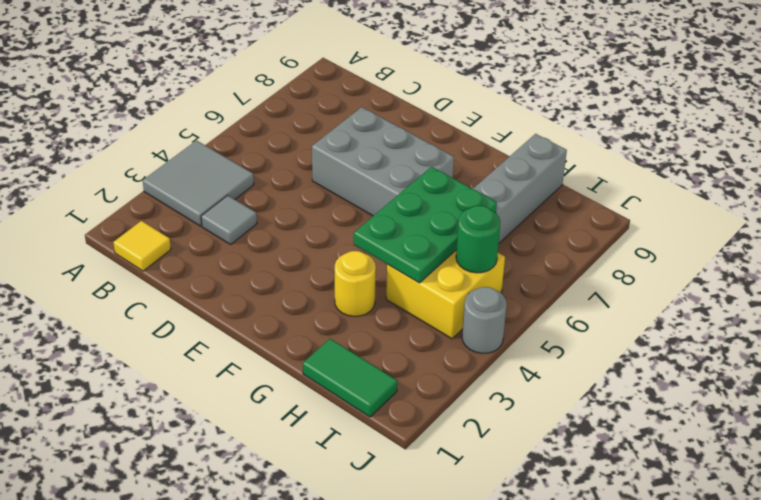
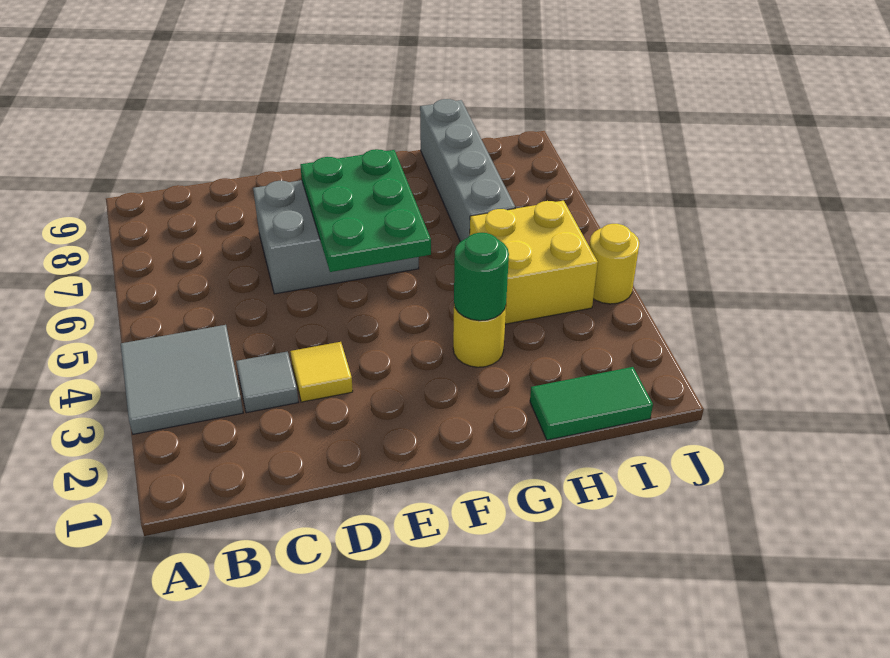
yellow 1x1 tile [113,221,171,271] -> yellow 1x1 tile moved to [290,342,353,402]
green 2x3 plate [354,167,497,283] -> green 2x3 plate moved to [300,149,431,272]
green 1x1 round brick [456,206,500,273] -> green 1x1 round brick moved to [454,233,509,321]
grey 1x1 round brick [462,287,507,353] -> yellow 1x1 round brick [589,224,639,304]

